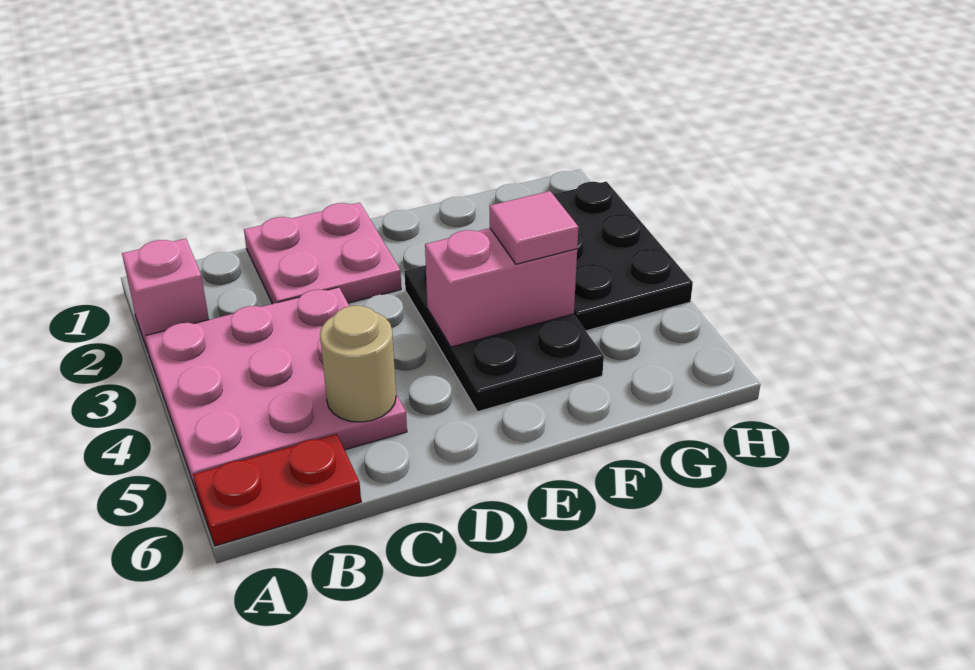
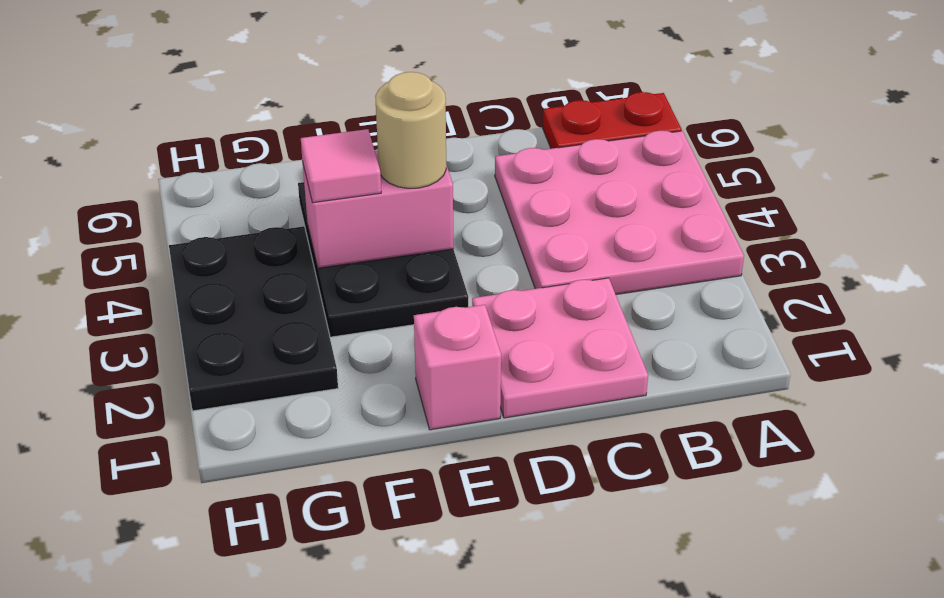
pink 1x1 brick [122,239,209,351] -> pink 1x1 brick moved to [414,305,501,430]
tan 1x1 round brick [320,306,396,422] -> tan 1x1 round brick moved to [375,72,446,188]

